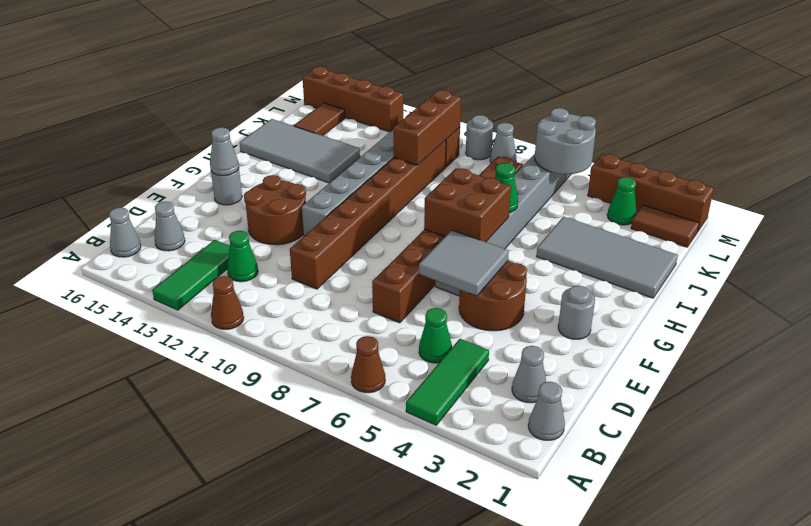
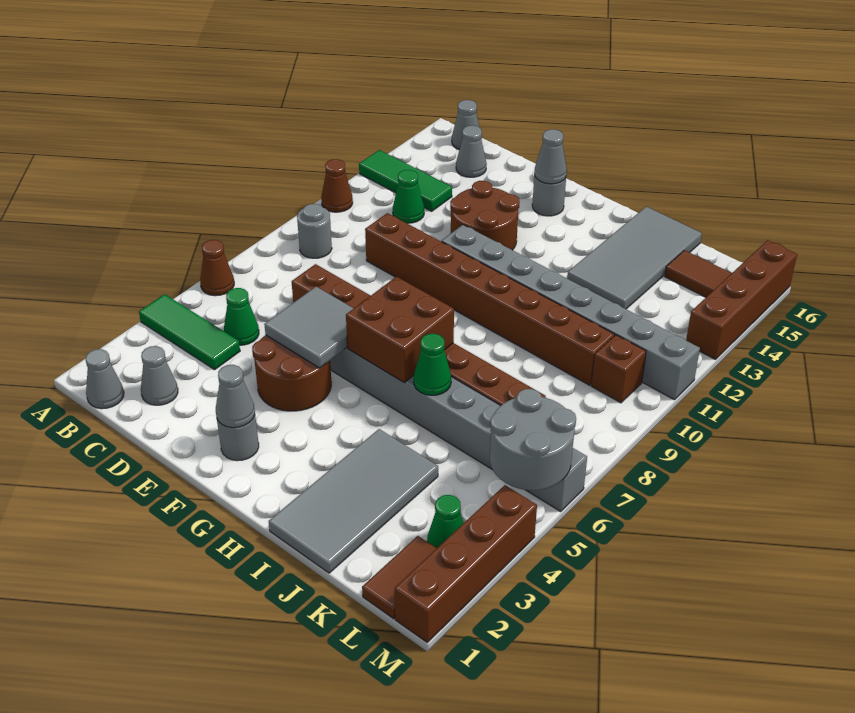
brown 1x3 brick [393,90,461,165] -> none
grey 1x1 cone [490,123,516,163] -> grey 1x1 cone moved to [216,365,255,428]
grey 1x1 round brick [466,115,493,160] -> grey 1x1 round brick moved to [297,204,332,258]

